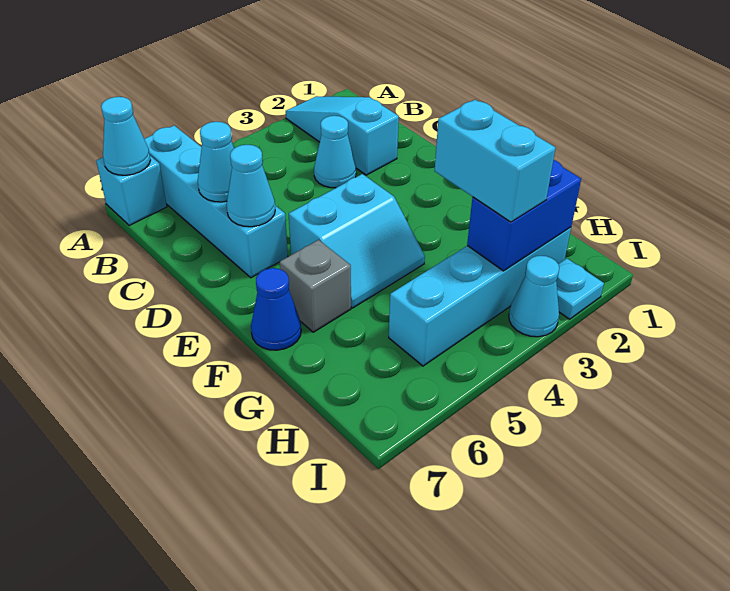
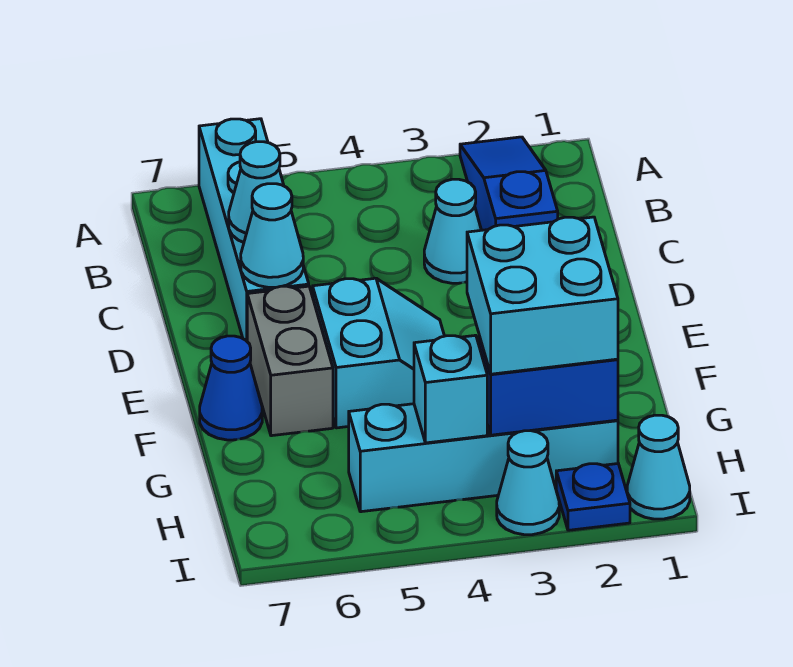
cyan 1x3 slope [286,96,399,175] -> blue 1x3 slope [460,137,558,230]
cyan 1x1 brick [96,156,167,225] -> cyan 1x1 brick moved to [414,335,487,443]
cyan 1x1 cone [101,97,150,175] -> cyan 1x1 cone moved to [627,415,690,519]
cyan 2x2 slope [289,174,425,308] -> cyan 2x2 slope turned to [313,278,444,428]
grey 1x1 brick [280,240,351,332] -> grey 1x2 brick [247,286,333,436]
cyan 1x2 brick [435,100,556,222] -> cyan 2x2 brick [467,217,618,374]
cyan 1x1 plate [556,259,604,319] -> blue 1x1 plate [556,464,630,530]

